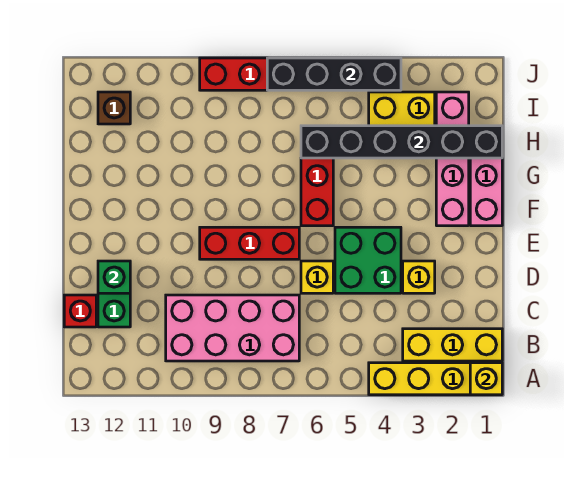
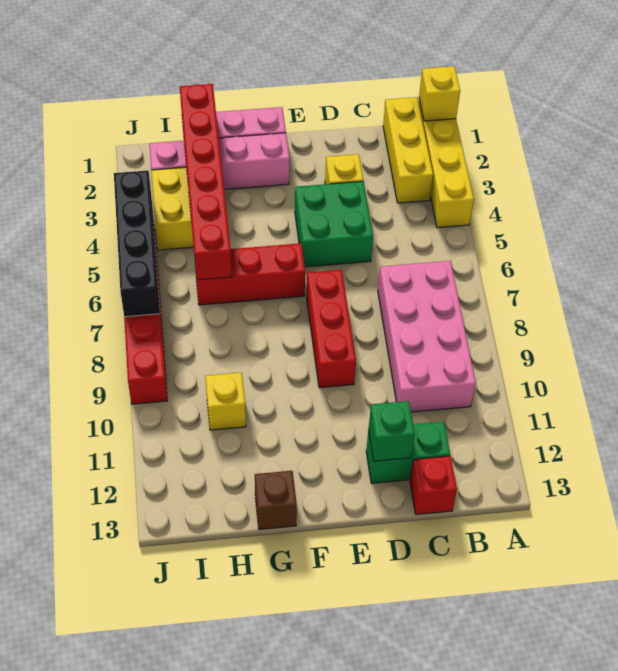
yellow 1x1 brick [301,261,333,293] -> yellow 1x1 brick moved to [205,373,246,430]
black 1x6 brick [301,126,502,158] -> red 1x6 brick [180,84,232,280]
brown 1x1 brick [98,92,130,124] -> brown 1x1 brick moved to [255,471,297,530]

